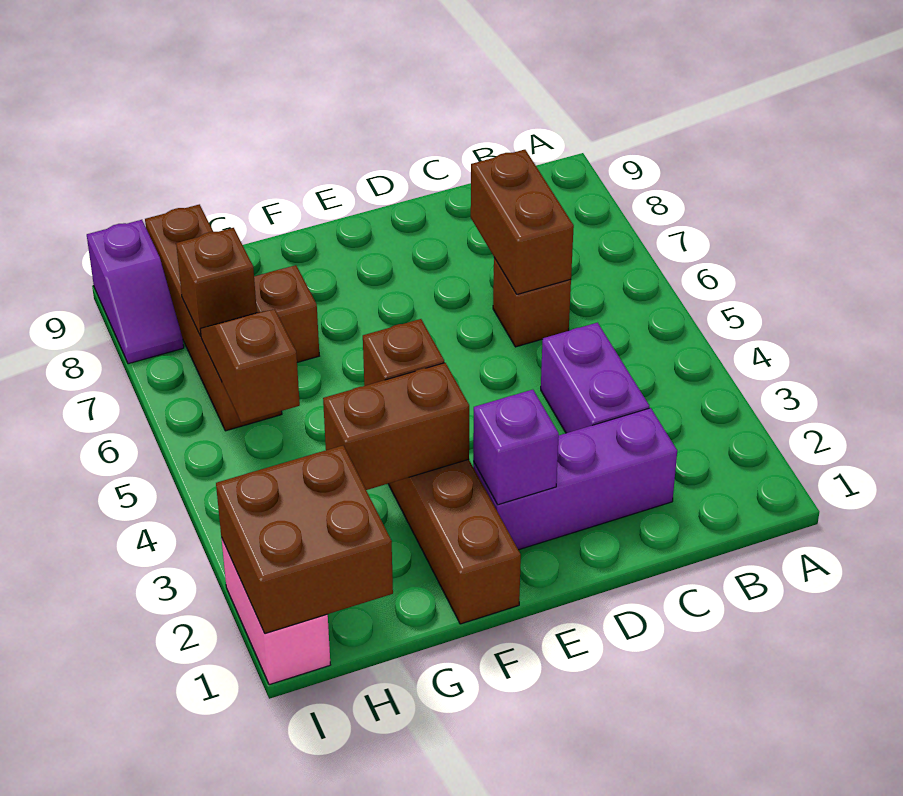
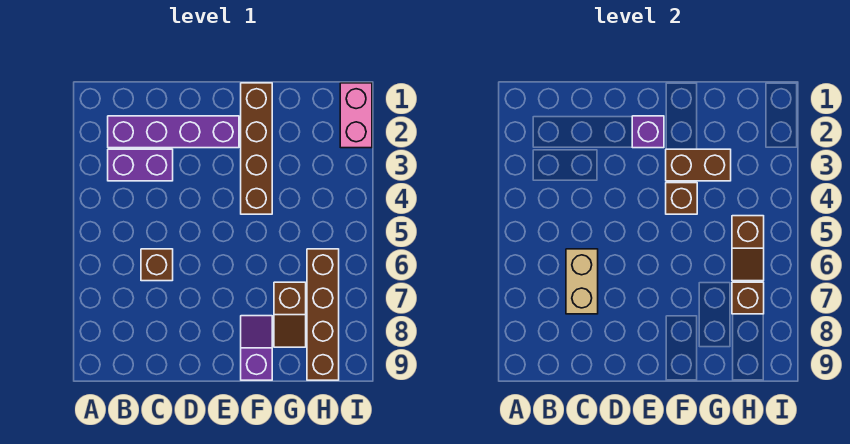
purple 1x3 brick [473,408,677,550] -> purple 1x4 brick [108,116,239,148]
purple 1x2 brick [541,323,649,433] -> purple 1x2 brick turned to [108,149,173,181]
brown 1x2 brick [471,150,574,294] -> tan 1x2 brick [566,249,598,314]
brown 2x2 brick [216,446,393,634] -> none
purple 1x2 slope [87,220,184,364] -> purple 1x2 slope moved to [241,316,272,380]

